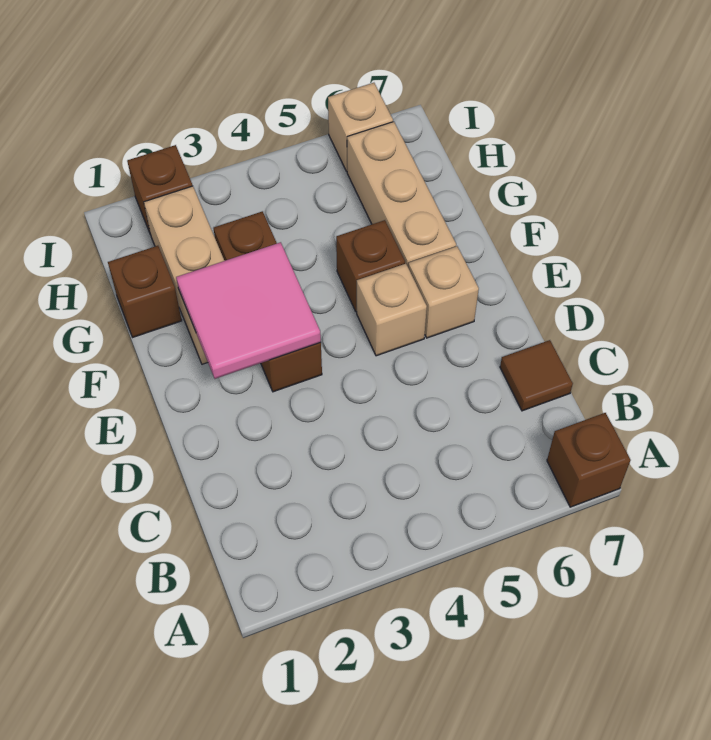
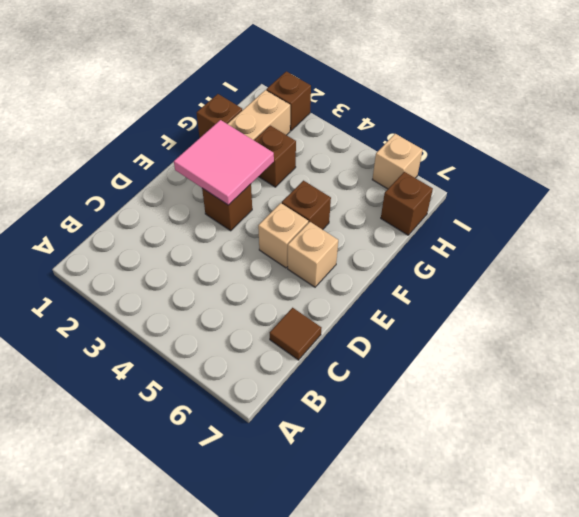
brown 1x1 brick [547,413,631,507] -> brown 1x1 brick moved to [381,172,433,235]
tan 1x3 brick [347,122,456,266] -> none

